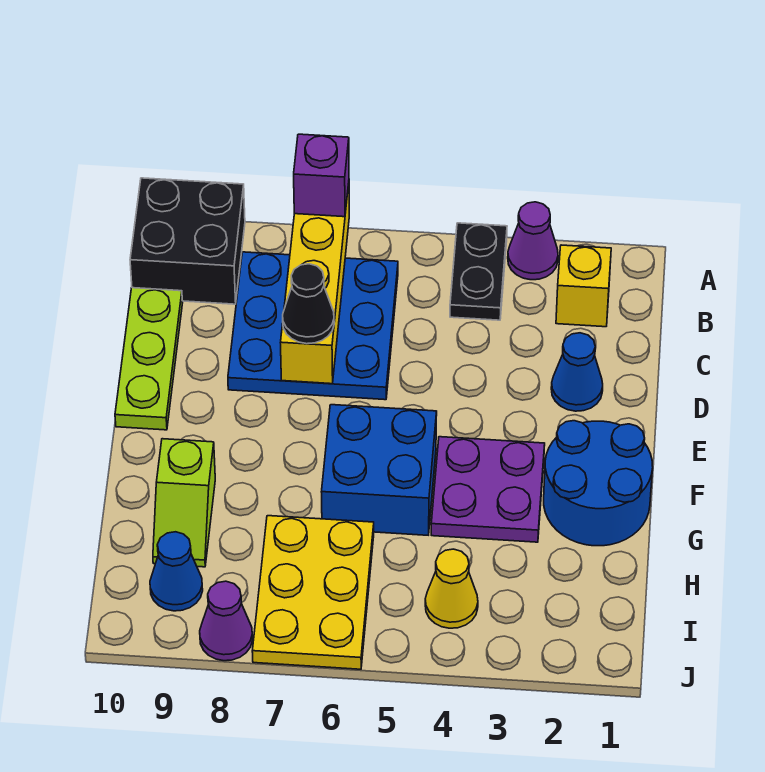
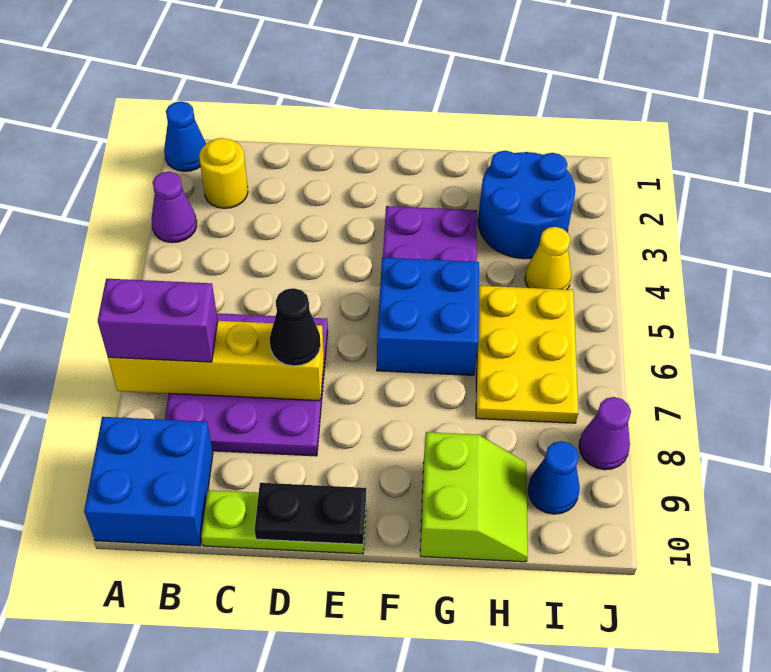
black 1x2 plate [450,223,507,320] -> black 1x2 plate moved to [255,483,366,544]
purple 1x1 brick [294,134,349,217] -> purple 1x2 brick [98,279,218,362]
black 2x2 brick [130,178,245,304] -> blue 2x2 brick [84,417,213,546]
yellow 1x1 brick [556,245,611,327] -> yellow 1x1 round brick [199,138,248,208]
blue 3x3 plate [228,252,398,400] -> purple 3x3 plate [165,313,328,456]
blue 1x1 cone [551,333,603,411] -> blue 1x1 cone moved to [164,101,206,171]
blue 2x2 round brick [544,421,653,546] -> blue 2x2 round brick moved to [478,151,575,259]
lime 1x2 slope [153,439,215,567] -> lime 2x2 slope [420,432,528,562]
yellow 2x3 plate [252,516,374,669] -> yellow 2x3 plate turned to [476,286,578,423]

